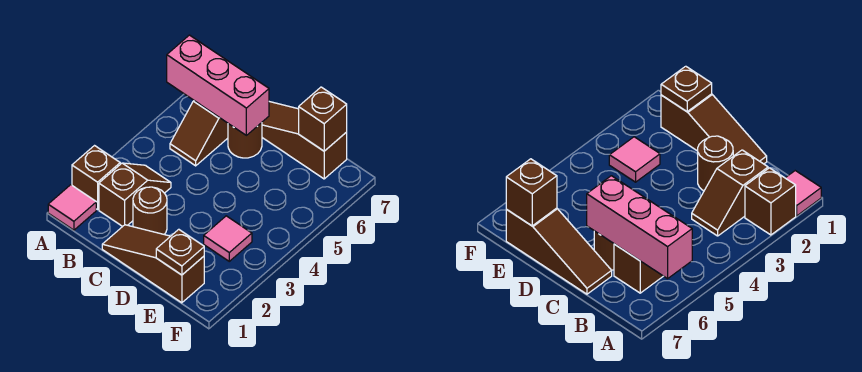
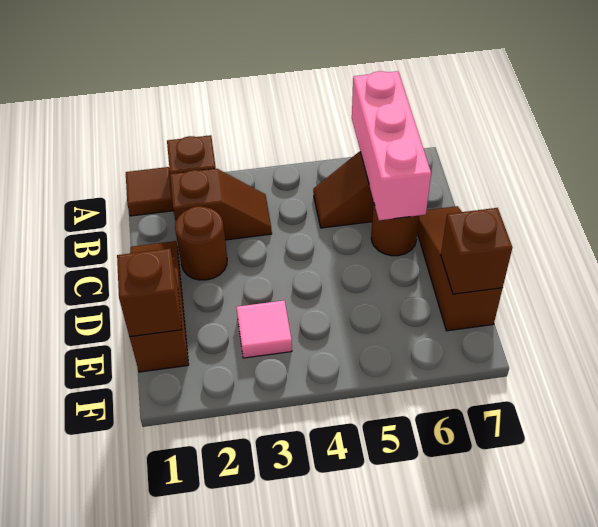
pink 1x1 tile [48,185,96,230] -> brown 1x1 tile [126,167,174,216]
brown 1x1 plate [156,229,204,275] -> brown 1x1 brick [117,249,182,337]

